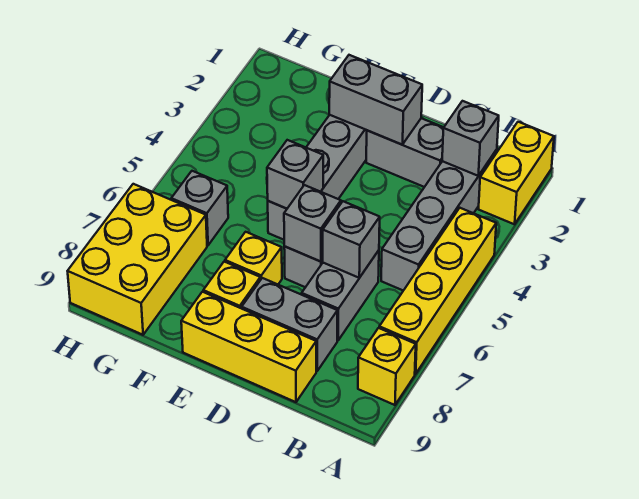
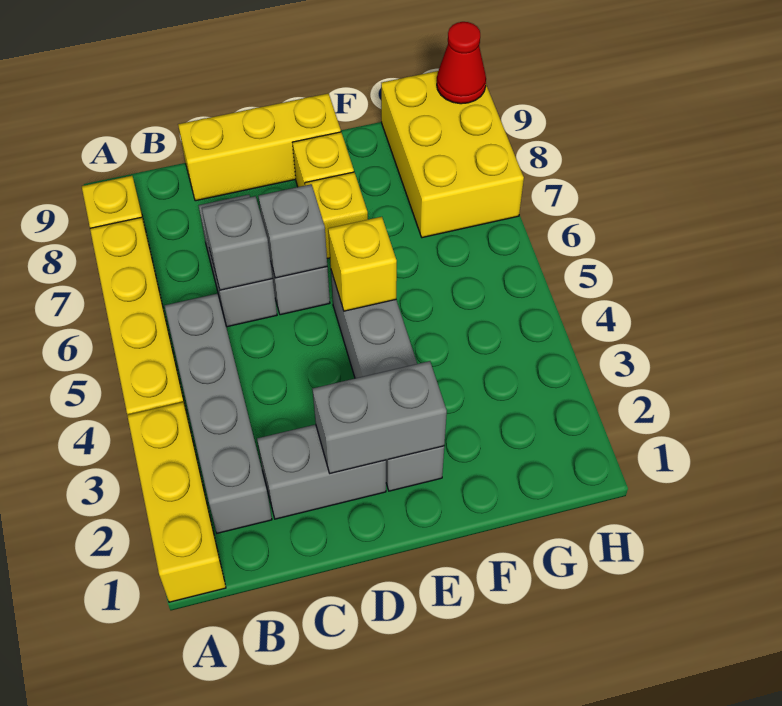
yellow 1x2 brick [479,122,554,224] -> yellow 1x3 brick [127,402,226,602]
grey 1x1 brick [442,101,499,176] -> none
grey 1x2 brick [242,278,337,371] -> none
grey 1x1 brick [267,140,323,209] -> yellow 1x1 brick [328,217,397,311]
grey 1x1 brick [171,171,228,245] -> none
none -> red 1x1 cone [437,22,486,104]

